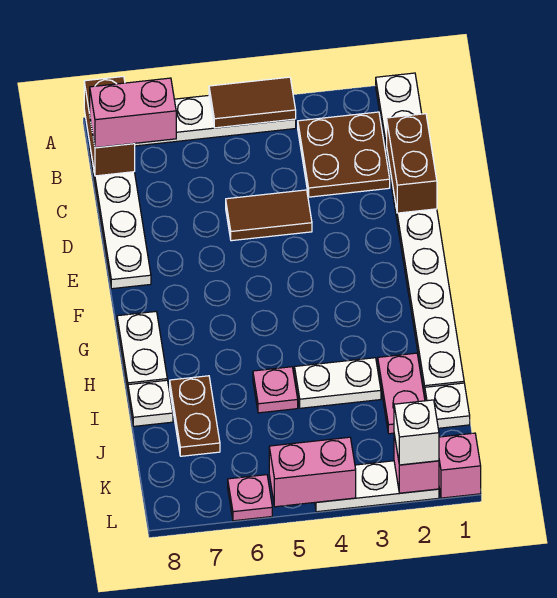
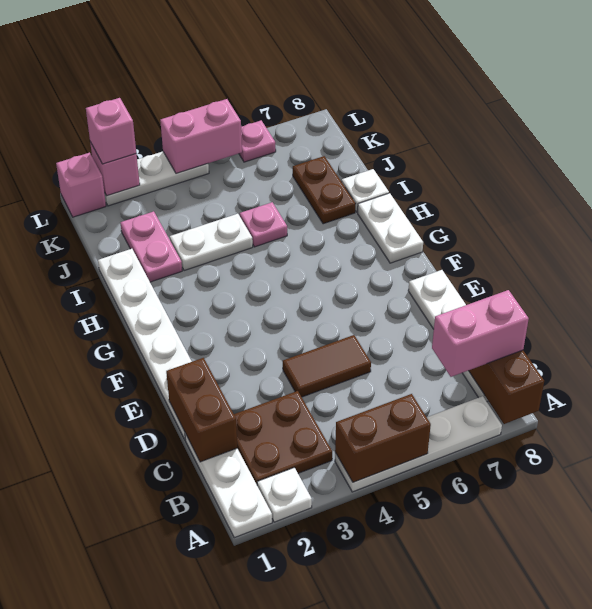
brown 1x2 tile [209,77,296,128] -> brown 1x2 brick [335,394,431,482]
white 1x1 plate [425,383,470,428] -> white 1x1 plate moved to [257,468,312,522]
white 1x1 brick [394,400,439,465] -> pink 1x1 brick [86,98,136,164]

